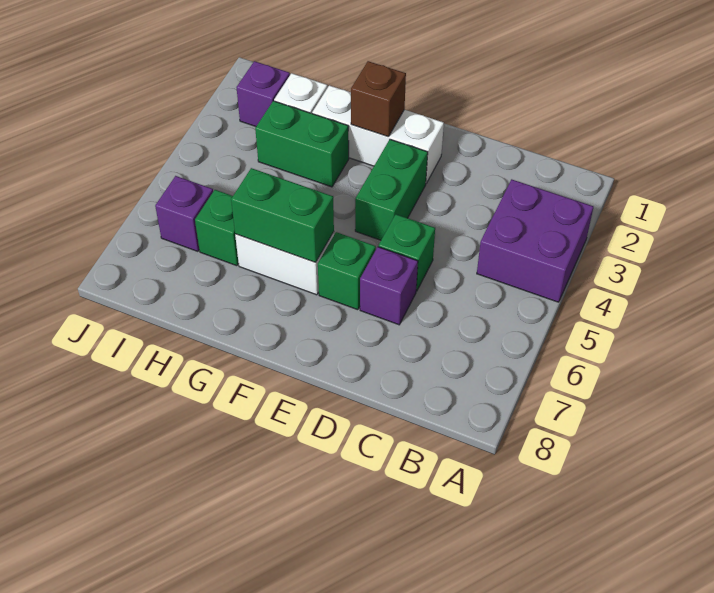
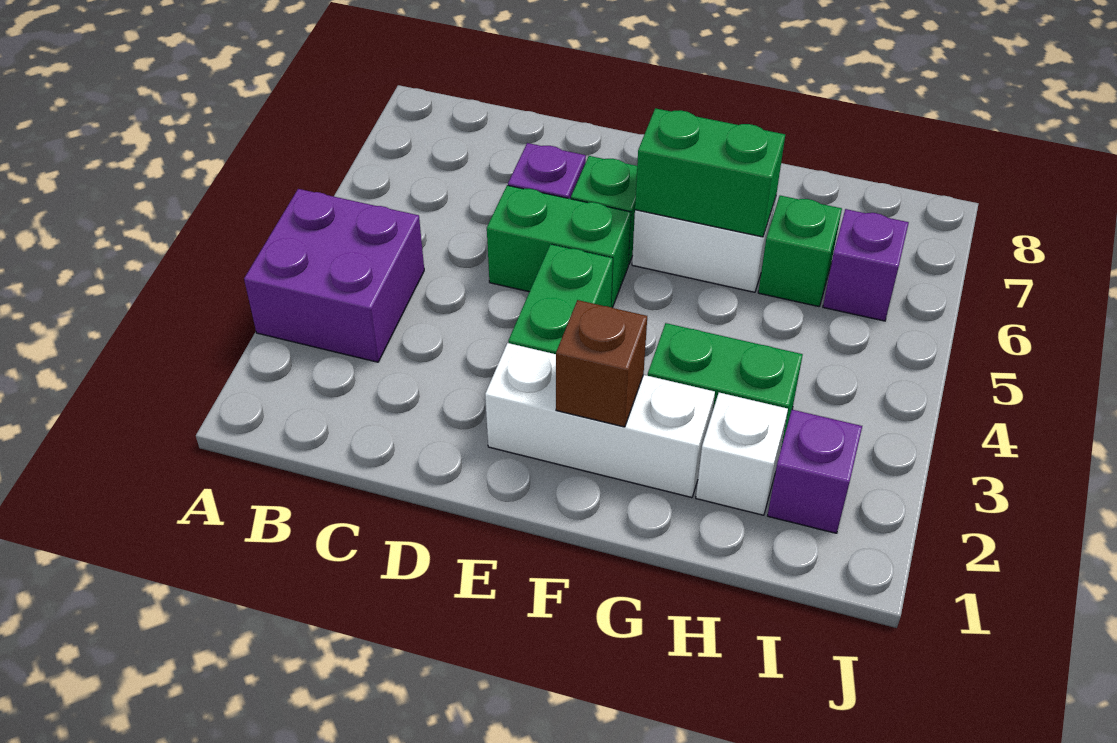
green 1x1 brick [379,214,435,291] -> green 1x2 brick [487,185,631,308]

